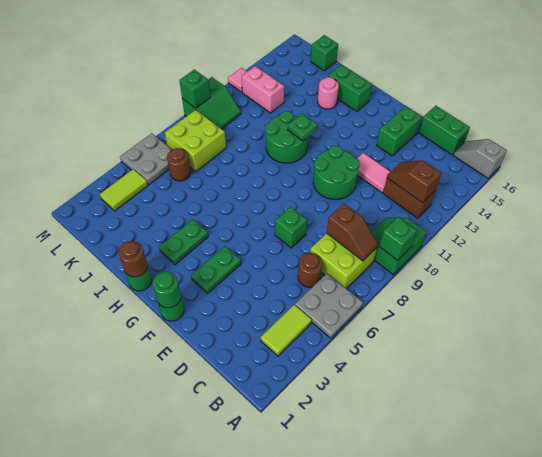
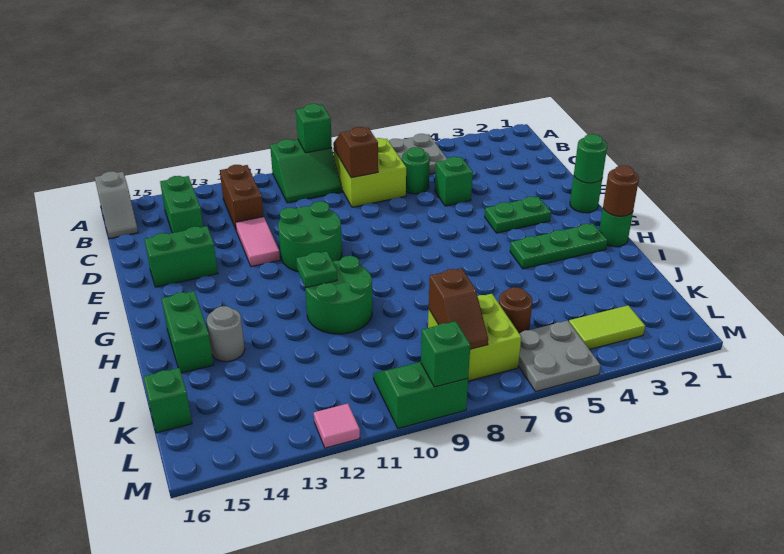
lime 1x2 tile [261,305,312,356] -> none
brown 1x2 slope [387,161,441,203] -> brown 1x2 slope moved to [429,268,488,349]
brown 1x1 round brick [298,253,322,287] -> green 1x1 round brick [402,147,430,194]
green 1x2 brick [419,106,470,155] -> green 1x2 brick moved to [160,176,203,233]
green 1x1 brick [275,207,307,248] -> green 1x1 brick moved to [435,157,473,206]
green 1x2 plate [159,219,208,265] -> green 1x3 plate [510,224,608,269]
pink 1x1 round brick [318,77,339,109] -> grey 1x1 round brick [207,306,245,362]
pink 1x2 brick [242,66,284,113] -> none

